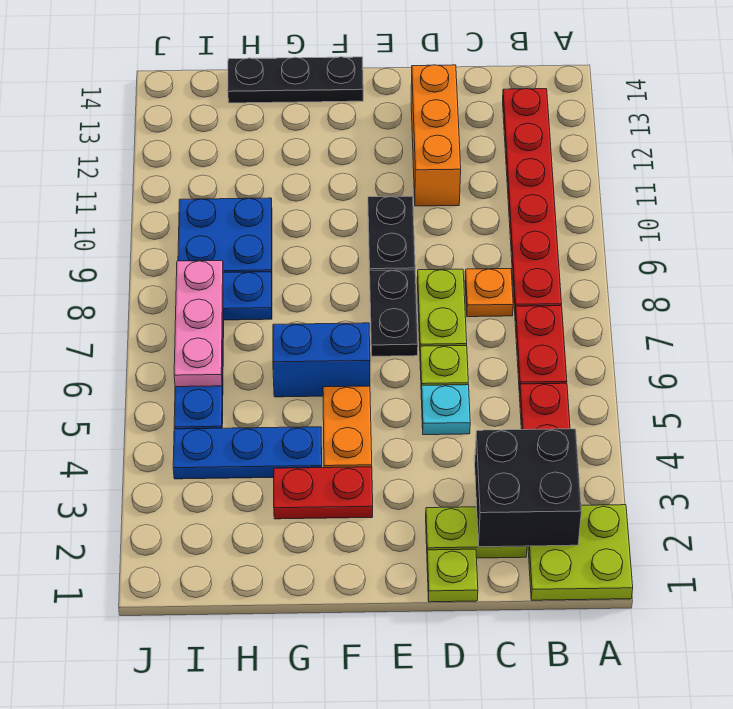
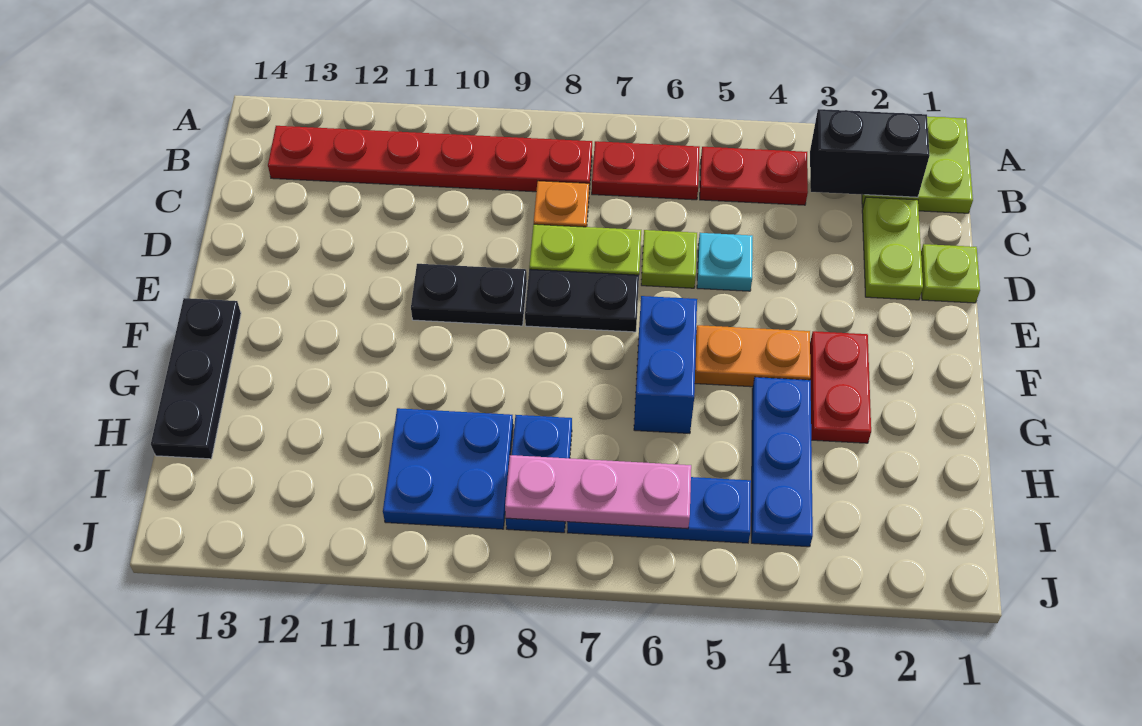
black 2x2 brick [475,429,581,547] -> black 1x2 brick [810,109,930,197]
orange 1x3 brick [411,65,461,206] -> none

